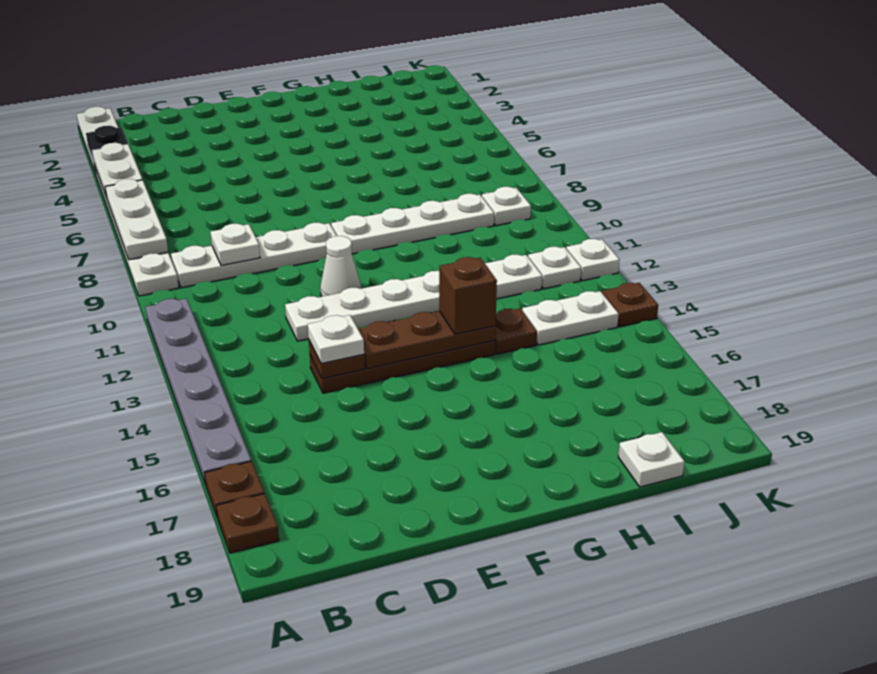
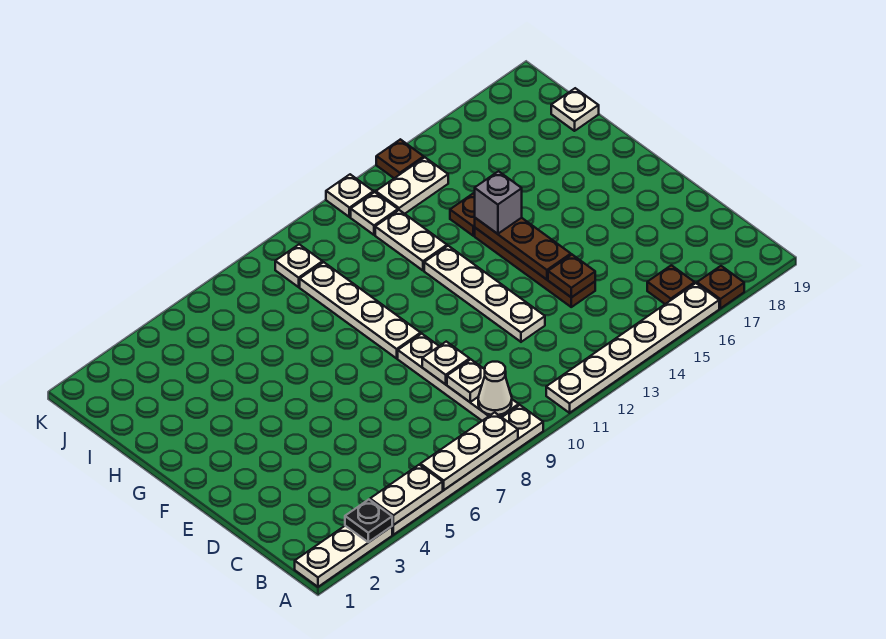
grey 1x6 plate [145,299,251,485] -> white 1x6 plate [546,283,719,413]
brown 1x1 plate [216,494,279,553] -> brown 1x1 plate moved to [647,265,695,304]
white 1x1 plate [308,315,364,364] -> white 1x1 plate moved to [422,342,470,384]
white 1x1 cone [320,236,361,297] -> white 1x1 cone moved to [478,362,512,415]
brown 1x1 brick [439,257,497,334] -> grey 1x1 brick [475,171,522,234]
white 1x2 plate [522,291,619,345] -> white 1x2 plate turned to [376,157,448,214]

